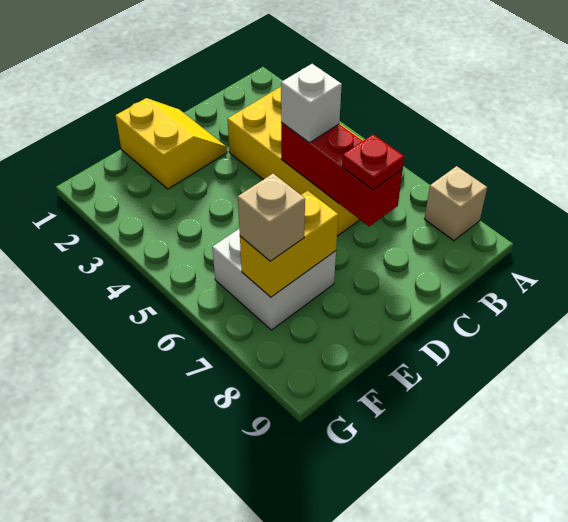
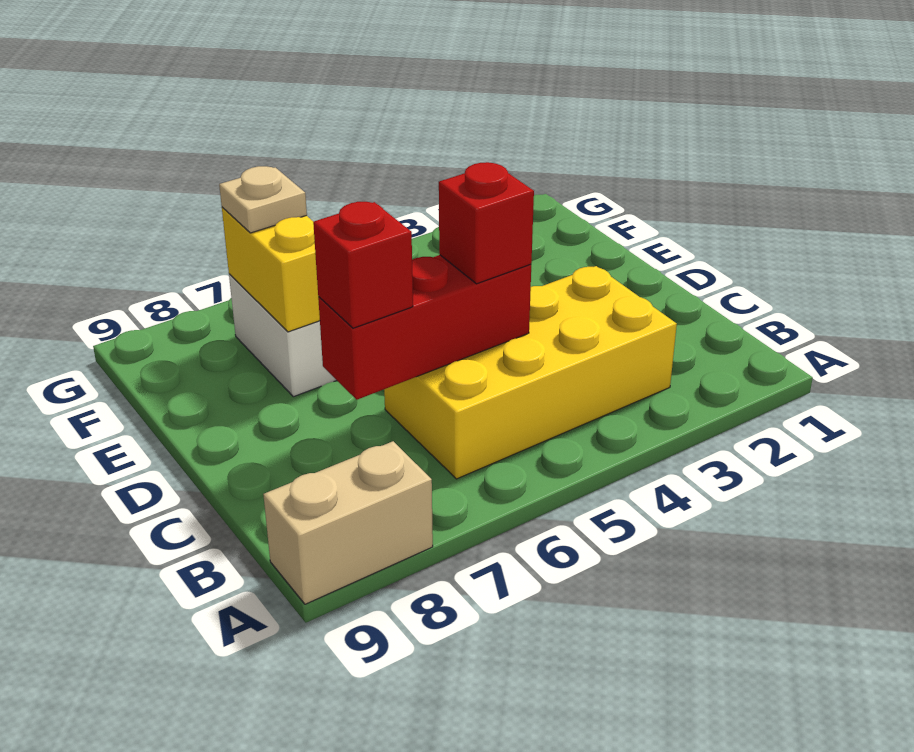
tan 1x1 brick [425,166,487,241] -> tan 1x2 brick [263,441,433,604]
white 1x1 brick [281,64,342,143] -> red 1x1 brick [439,162,534,284]
red 1x1 plate [342,134,404,190] -> red 1x1 brick [313,202,413,328]
yellow 2x2 slope [116,98,227,189] -> none
tan 1x1 brick [238,174,305,261] -> tan 1x1 plate [219,166,307,233]

